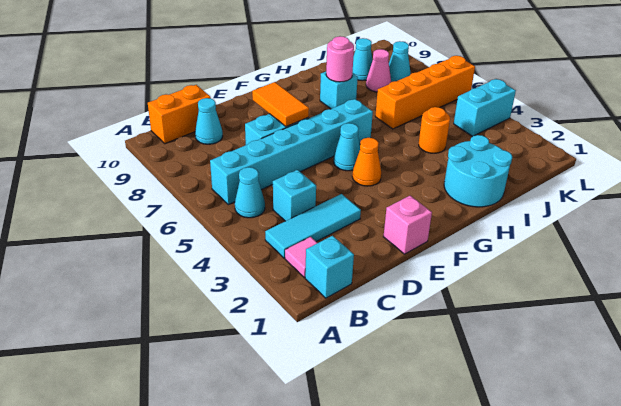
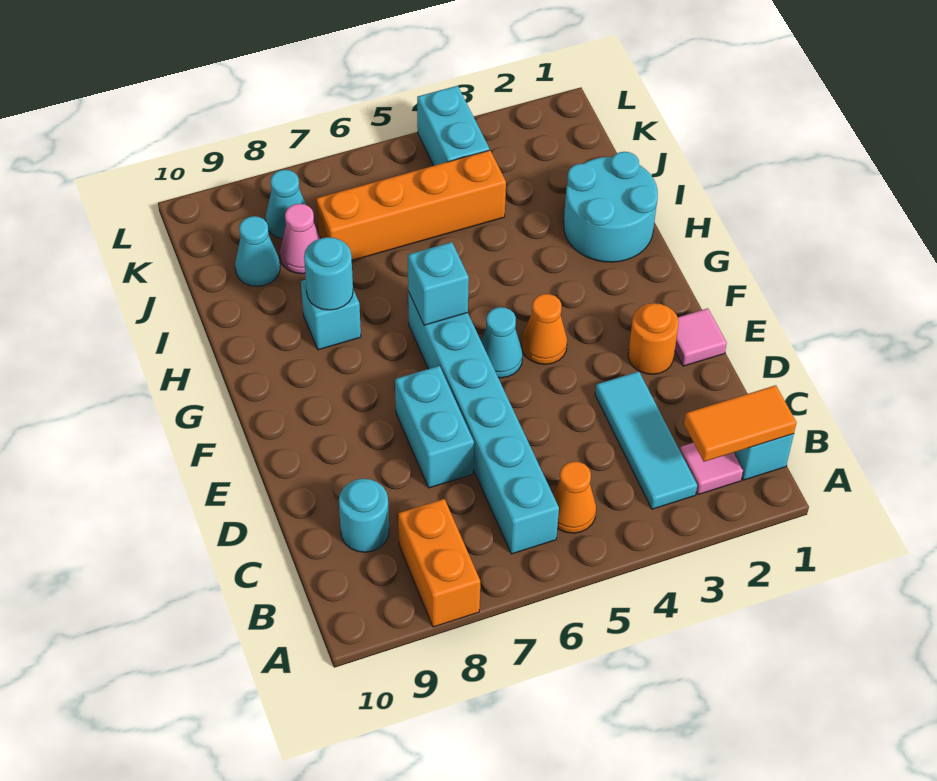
cyan 1x1 cone [235,167,265,218] -> orange 1x1 cone [553,462,596,533]
orange 1x2 brick [148,85,211,144] -> orange 1x2 brick moved to [398,499,480,627]
cyan 1x1 brick [273,170,316,221] -> cyan 1x1 brick moved to [408,242,469,325]
cyan 1x1 cone [195,98,223,144] -> cyan 1x1 round brick [339,479,389,552]
pink 1x1 brick [383,196,432,254] -> pink 1x1 tile [675,308,727,366]
orange 1x2 tile [252,82,309,127] -> orange 1x2 tile moved to [684,385,797,462]
pink 1x1 round brick [326,36,354,82] -> cyan 1x1 round brick [304,237,353,310]
orange 1x1 round brick [419,107,450,153] -> orange 1x1 round brick moved to [628,303,679,374]
orange 1x4 brick [375,56,475,129] -> orange 1x4 brick turned to [316,150,506,260]

